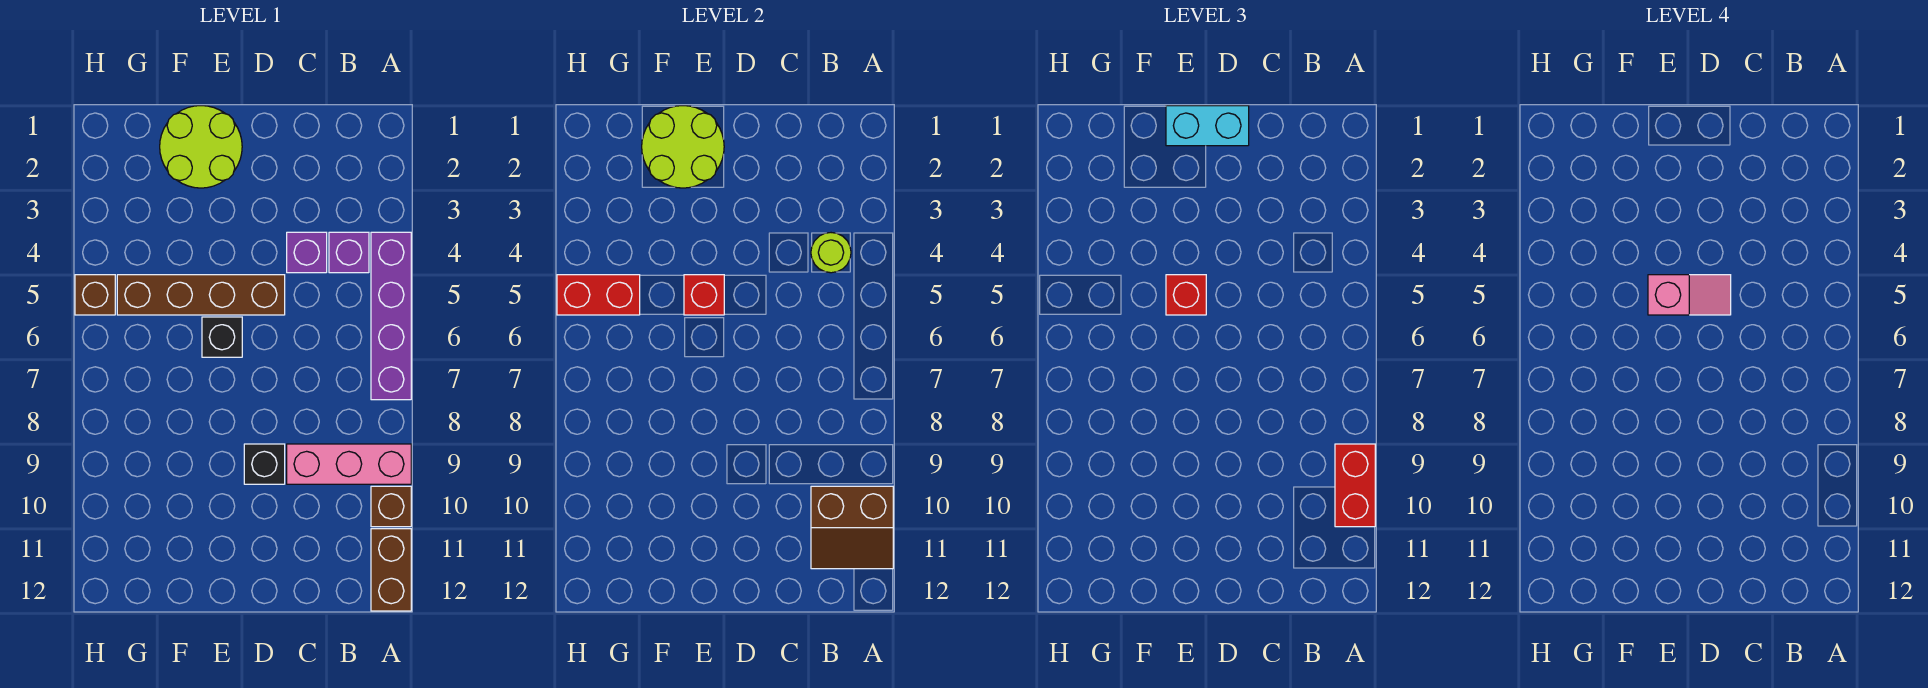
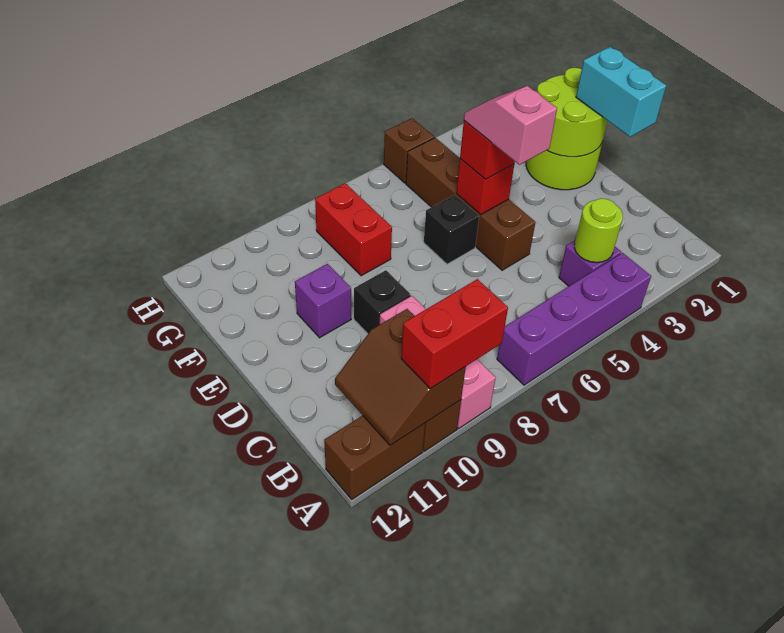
purple 1x1 brick [287,232,327,273] -> purple 1x1 brick moved to [295,264,351,338]
pink 1x2 slope [1648,275,1731,315] -> pink 1x2 slope turned to [464,86,557,165]
red 1x2 brick [557,275,640,315] -> red 1x2 brick moved to [315,183,392,276]

